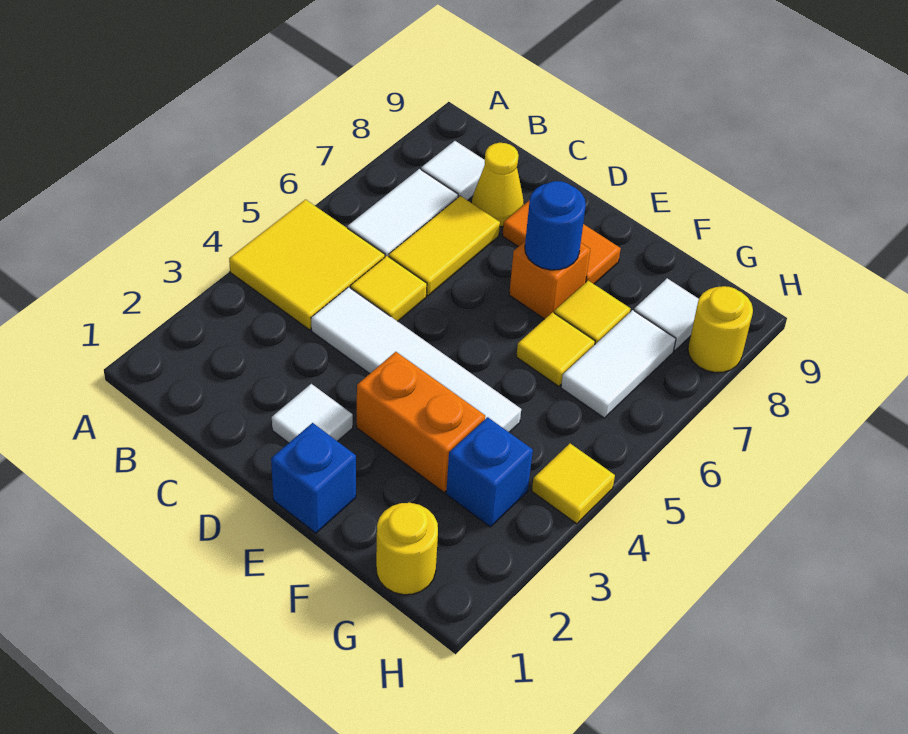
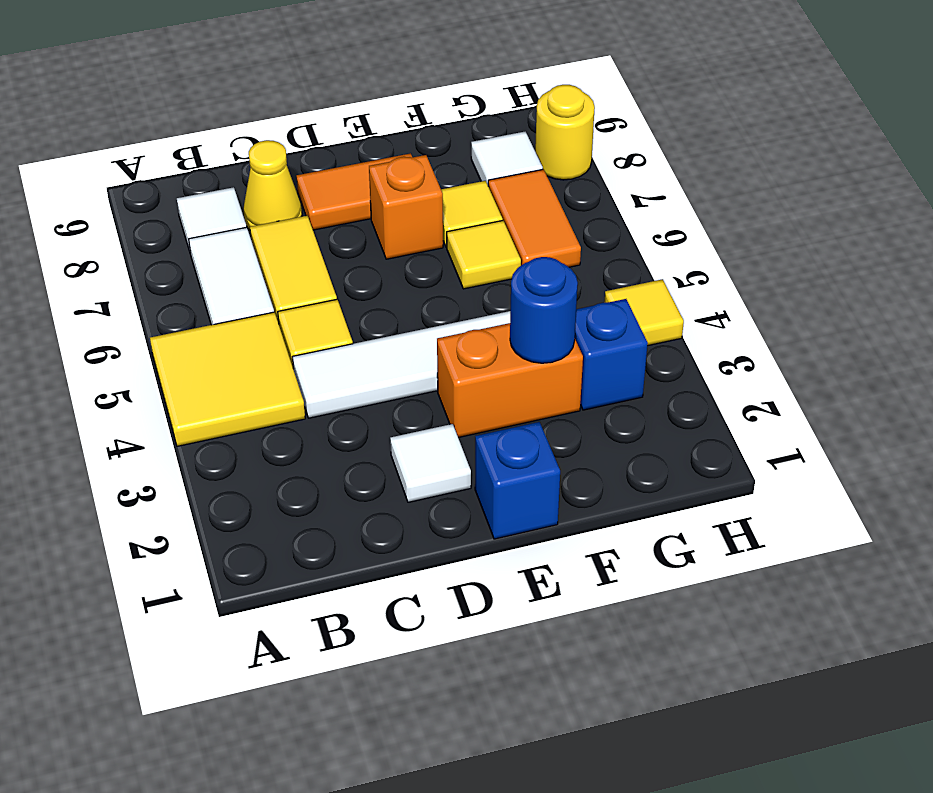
blue 1x1 round brick [525,181,586,270] -> blue 1x1 round brick moved to [510,257,578,363]
yellow 1x1 round brick [376,503,438,595] -> none
white 1x2 tile [561,310,676,418] -> orange 1x2 tile [488,169,581,267]

